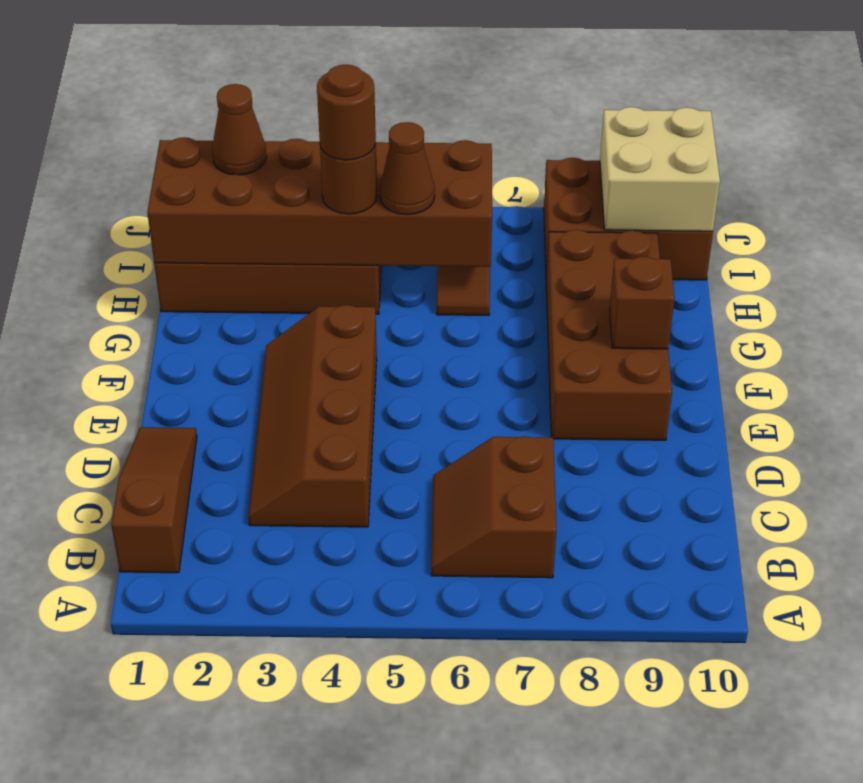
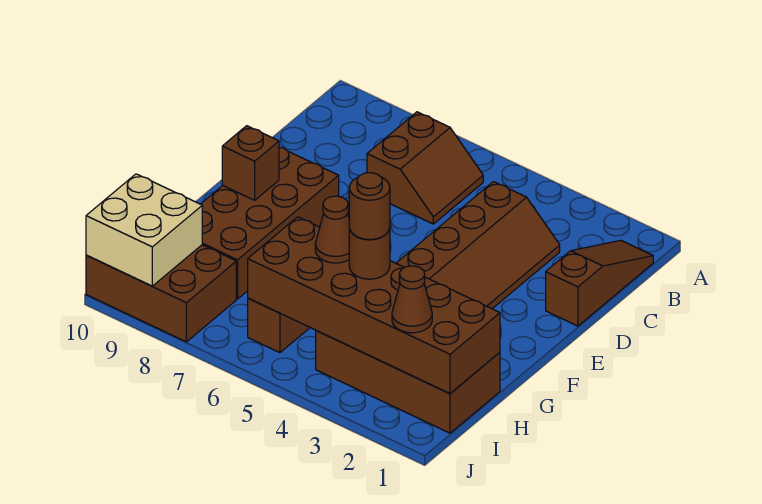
brown 1x3 slope [111,427,197,573] -> brown 1x3 slope turned to [546,240,653,326]

